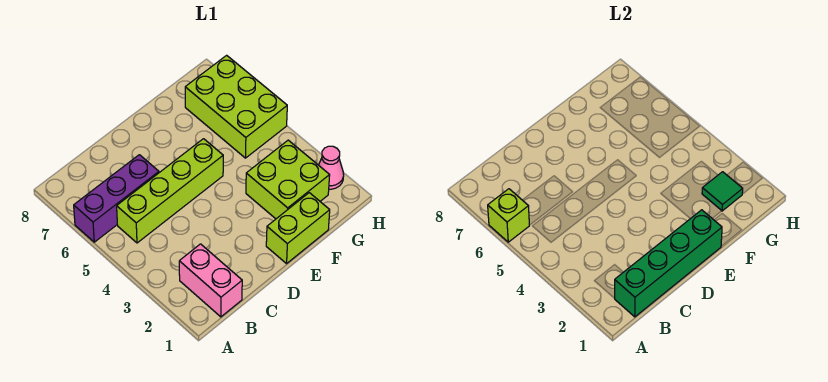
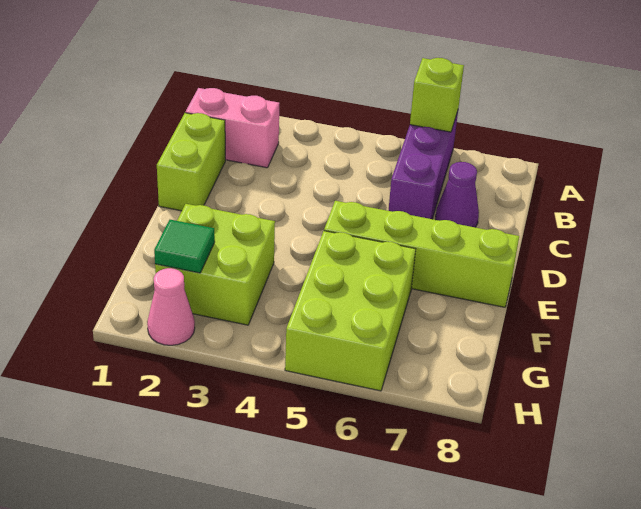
green 1x4 brick [614,210,722,317] -> none
lime 1x4 brick [117,139,223,243] -> lime 1x4 brick turned to [324,201,519,307]
none -> purple 1x1 cone [436,162,479,227]
lime 1x2 brick [266,193,330,264] -> lime 1x2 brick moved to [157,113,225,211]
lime 2x3 brick [185,55,287,158] -> lime 2x3 brick turned to [285,231,416,391]

